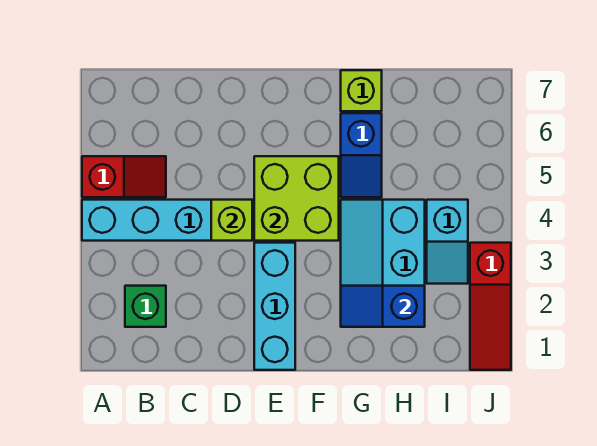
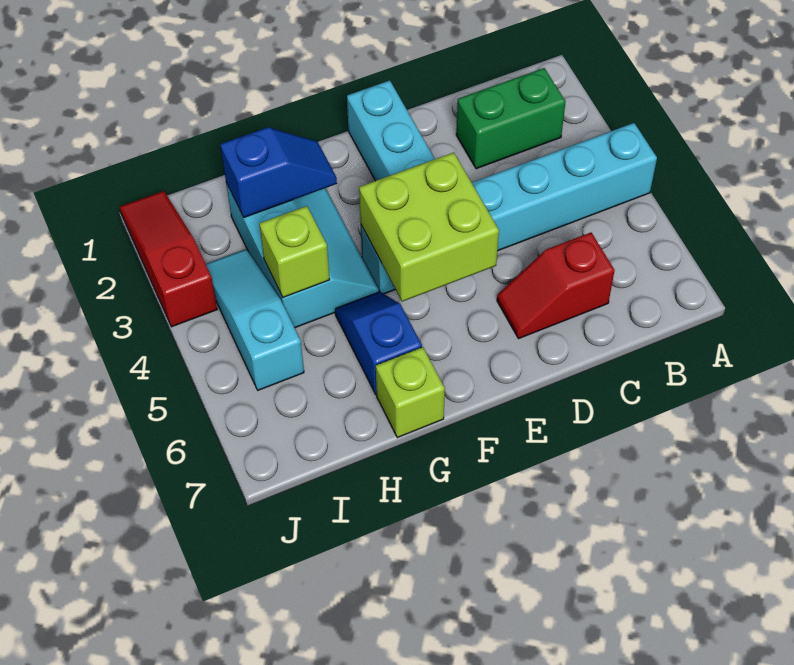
red 1x2 slope [82,156,166,197] -> red 1x2 slope moved to [497,233,615,339]
green 1x1 brick [125,286,166,327] -> green 1x2 brick [456,68,566,169]
lime 1x1 brick [211,200,252,241] -> lime 1x1 brick moved to [259,206,330,298]
cyan 1x2 slope [427,200,468,284] -> cyan 1x3 slope [206,249,304,390]

